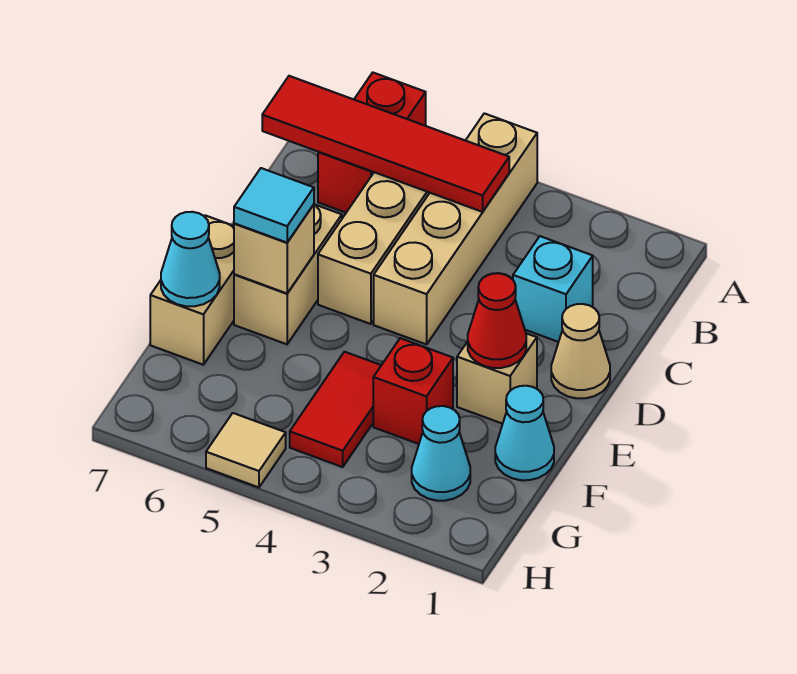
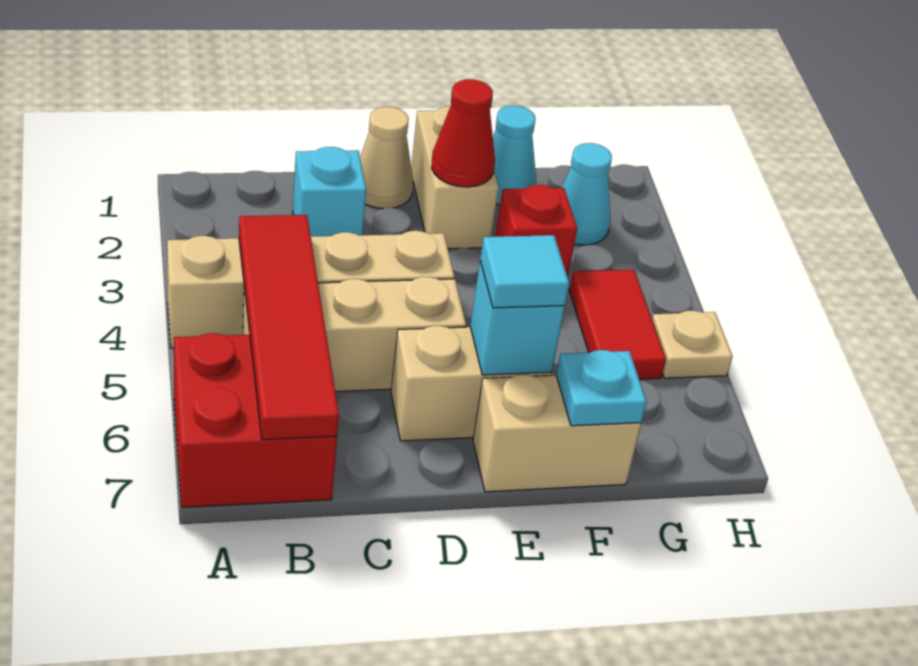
red 1x2 brick [318,73,426,213] -> red 2x2 brick [174,333,337,508]
tan 1x1 brick [457,333,537,424] -> tan 1x2 brick [411,106,499,249]
tan 1x1 brick [234,204,314,293] -> cyan 1x1 brick [470,261,565,375]
red 1x2 tile [290,352,381,467] -> red 1x2 tile turned to [569,270,666,379]
cyan 1x1 cone [161,212,220,306] -> cyan 1x1 plate [556,350,646,426]
tan 1x1 tile [206,413,286,487] -> tan 1x1 plate [652,311,733,378]

